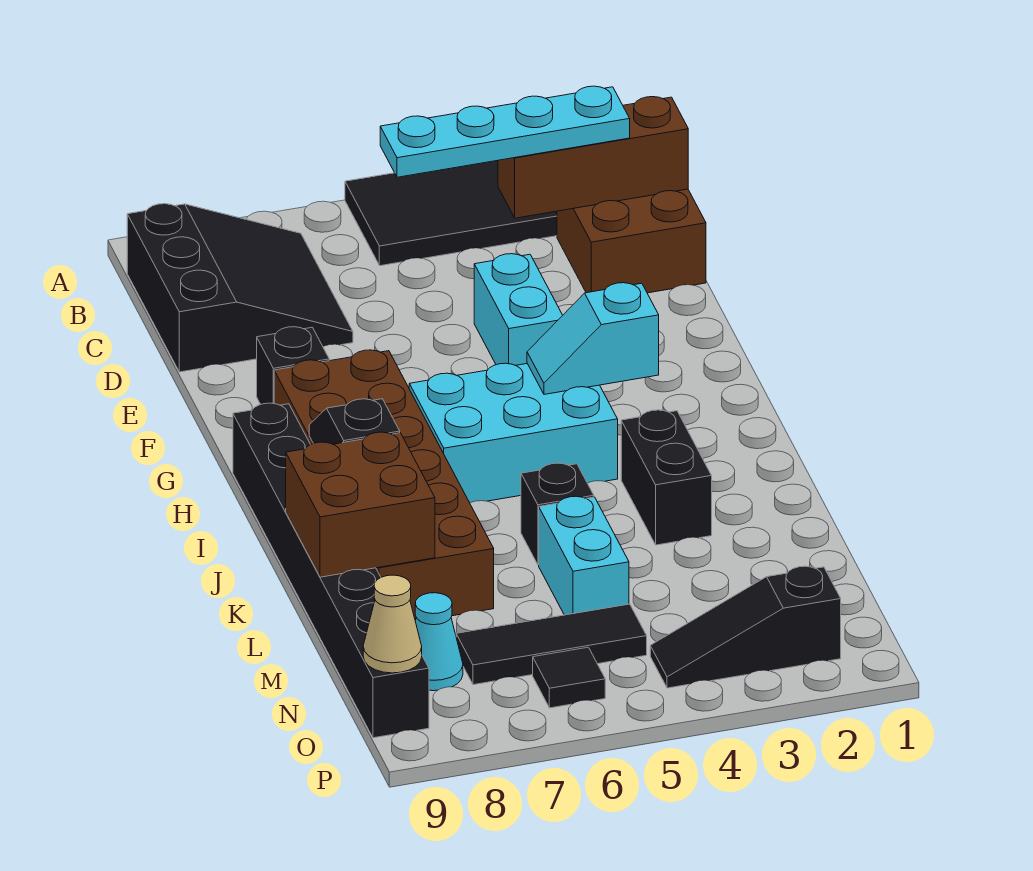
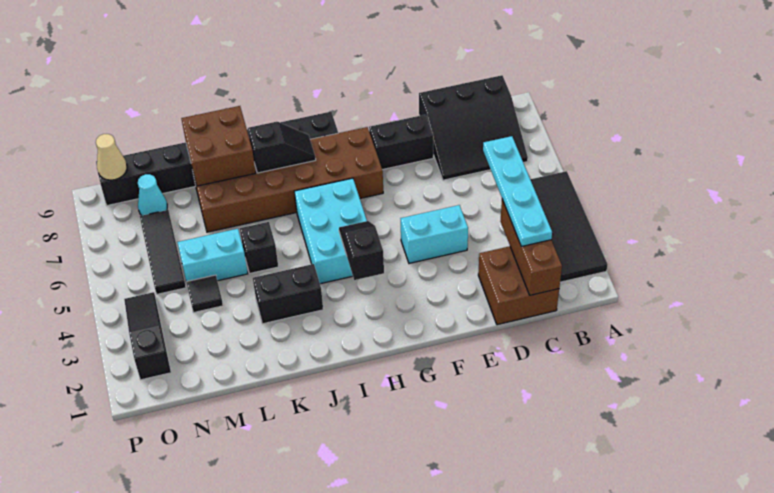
black 1x1 brick [257,327,329,404] -> black 1x2 brick [369,115,433,170]
cyan 1x2 slope [527,283,659,394] -> black 1x2 slope [339,221,384,280]
black 1x1 tile [533,647,605,708] -> black 1x1 tile moved to [186,275,223,312]

